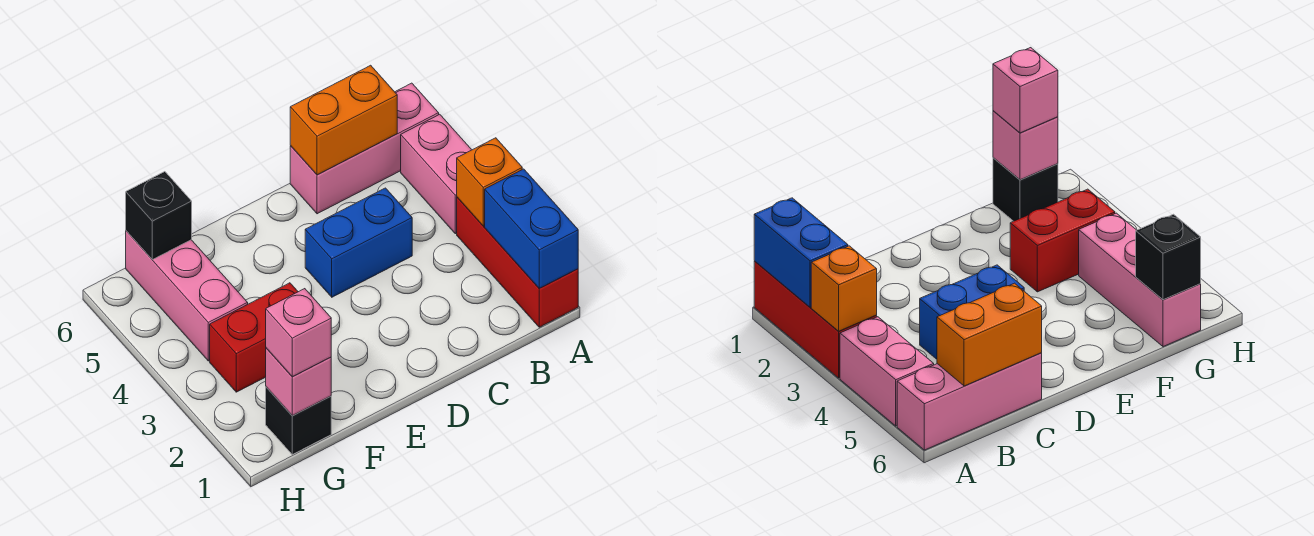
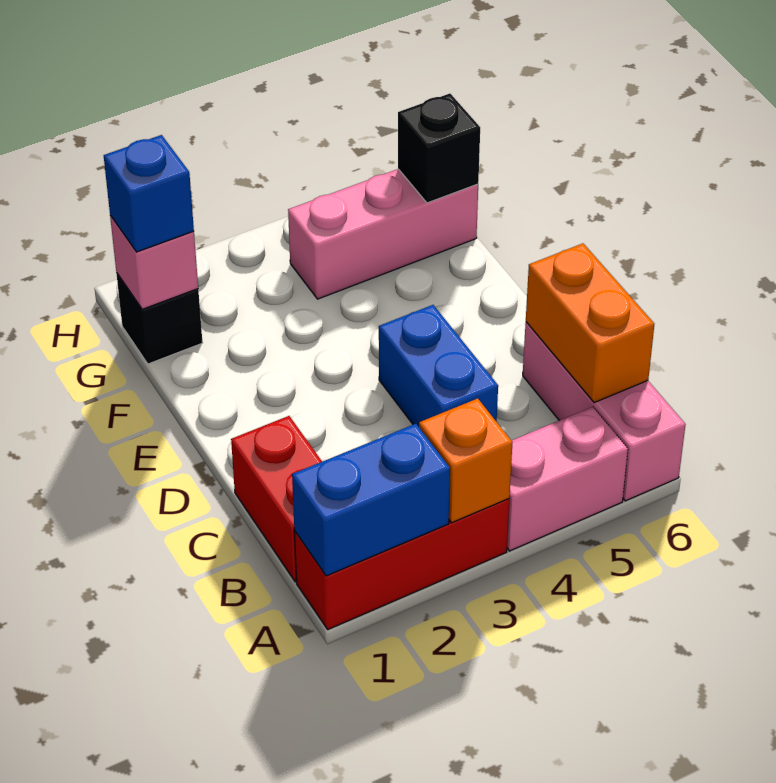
red 1x2 brick [210,283,298,392] -> red 1x2 brick moved to [231,416,322,582]
pink 1x1 brick [266,289,331,377] -> blue 1x1 brick [104,135,194,252]

